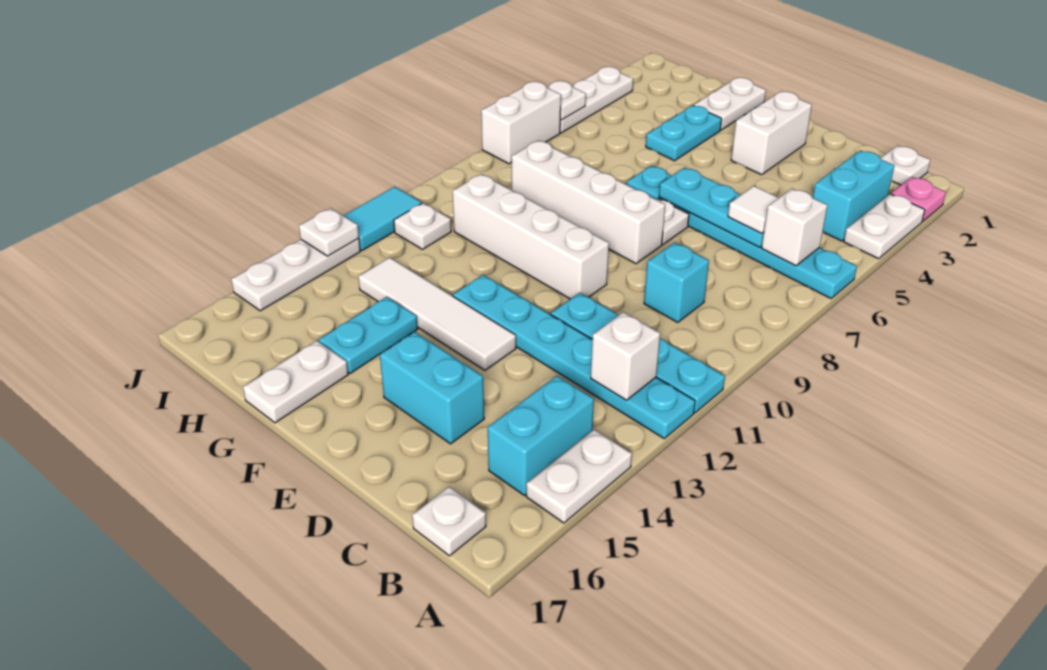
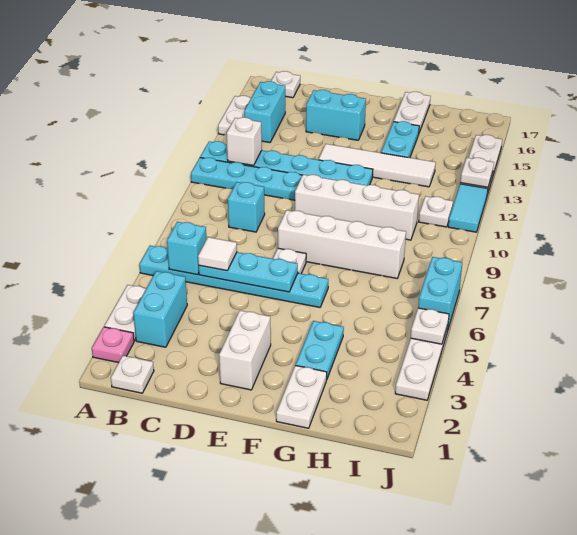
white 1x1 brick [762,189,827,266] -> cyan 1x1 brick [167,222,206,275]
white 1x2 brick [481,82,561,164] -> cyan 1x2 brick [418,257,462,332]

